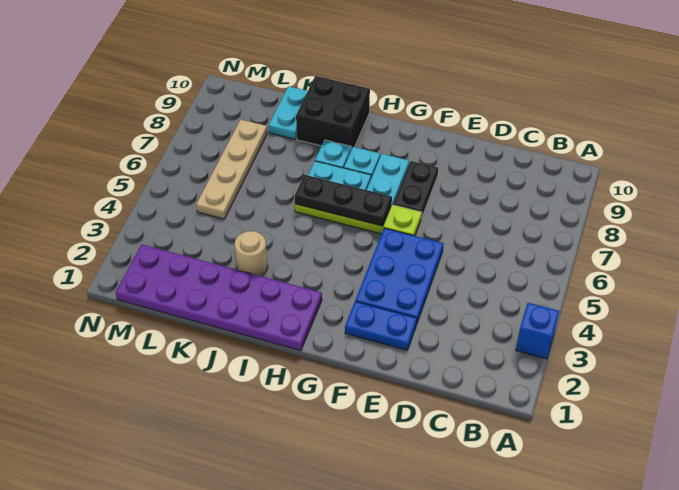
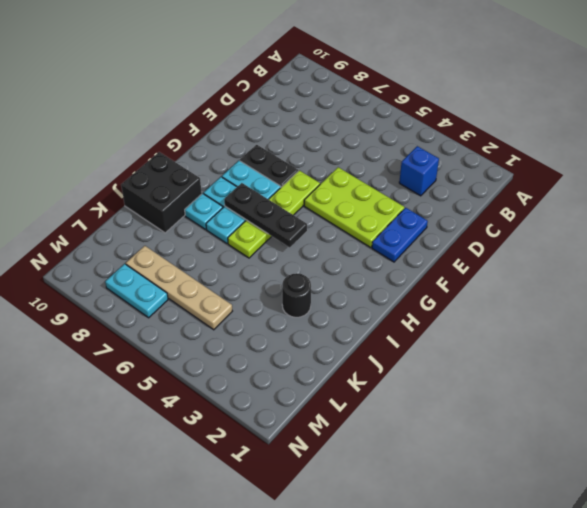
blue 1x1 brick [516,303,559,359] -> blue 1x1 brick moved to [399,146,439,196]
blue 2x3 plate [355,228,444,322] -> lime 2x3 plate [304,167,404,248]
black 1x3 plate [295,175,392,226] -> black 1x3 plate turned to [224,183,307,247]
purple 2x6 plate [116,245,322,351] -> none
tan 1x1 round brick [235,231,268,276] -> black 1x1 round brick [282,273,311,317]
cyan 1x2 plate [269,86,308,139] -> cyan 1x2 plate moved to [105,264,168,318]

